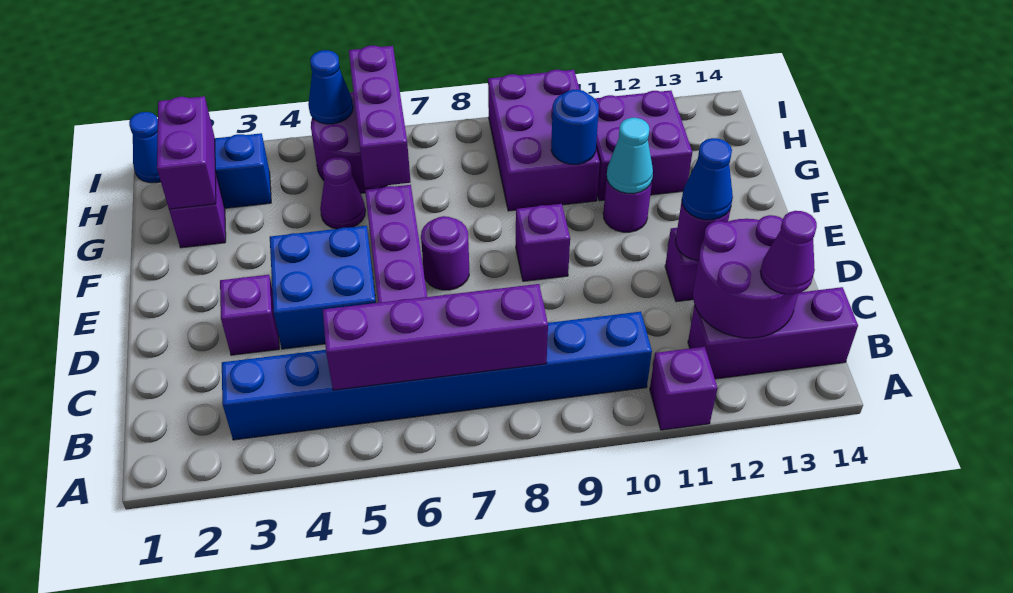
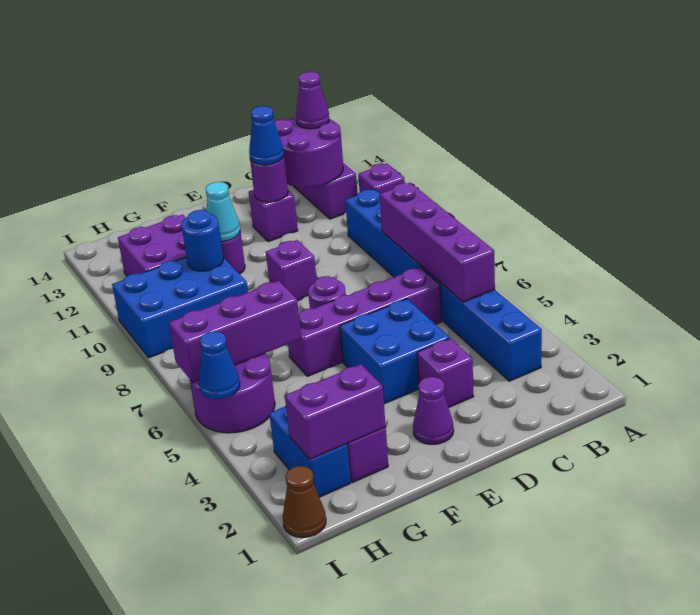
purple 1x1 cone [320,157,365,229] -> purple 1x1 cone moved to [413,377,454,445]
purple 2x3 brick [488,70,600,211] -> blue 2x3 brick [112,257,248,358]
blue 1x1 cone [129,112,161,183] -> brown 1x1 cone [283,466,326,538]

